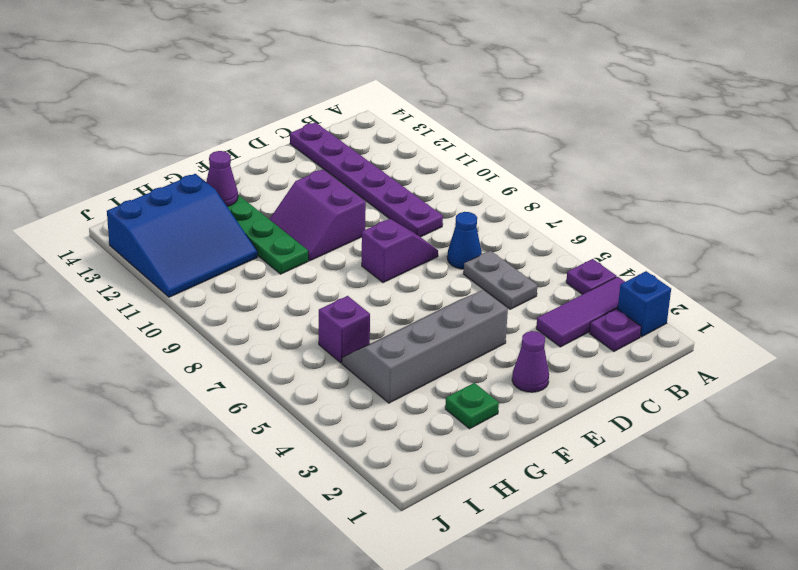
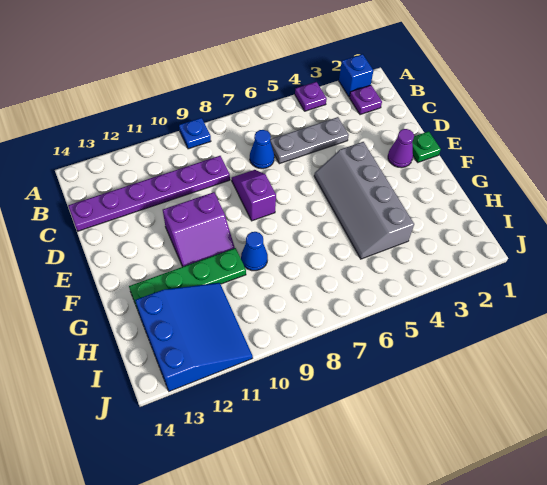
purple 1x3 tile [536,277,625,347] -> none
none -> blue 1x1 plate [179,118,211,149]
grey 1x2 plate [464,251,537,309] -> grey 1x3 plate [270,117,349,164]
green 1x1 plate [445,383,499,429] -> green 1x1 plate moved to [412,131,441,162]
none -> blue 1x1 cone [241,232,268,271]
purple 1x1 cone [206,151,238,206] -> none
purple 1x1 brick [319,296,370,363] -> none

